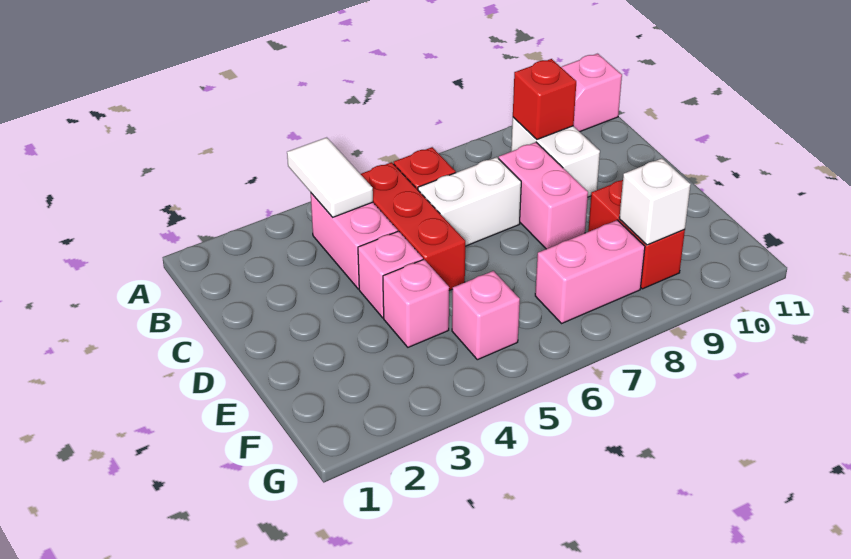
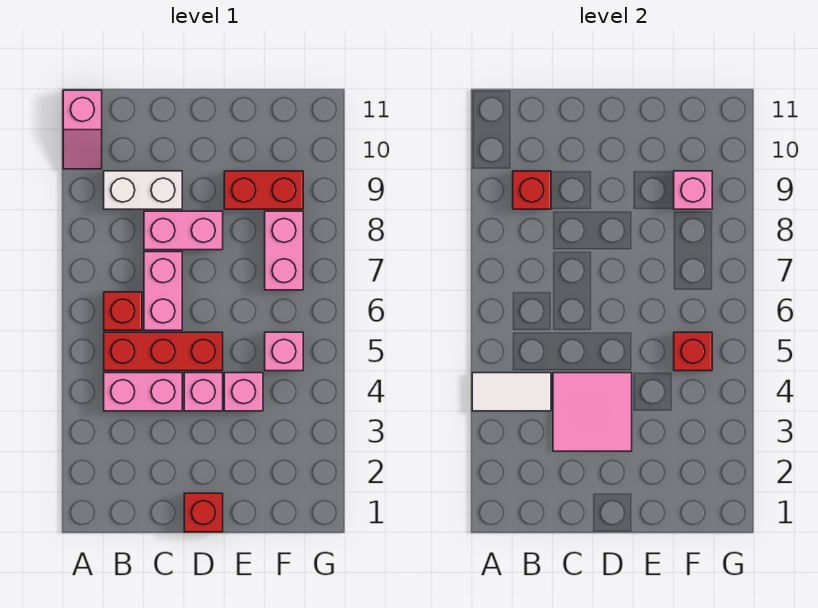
none -> pink 2x2 tile [553,373,632,451]
white 1x2 brick [418,157,521,246] -> pink 1x2 brick [144,252,182,330]
none -> red 1x1 brick [184,493,223,532]
none -> red 1x1 brick [674,332,712,371]
white 1x1 brick [619,158,691,245] -> pink 1x1 brick [674,171,712,209]

